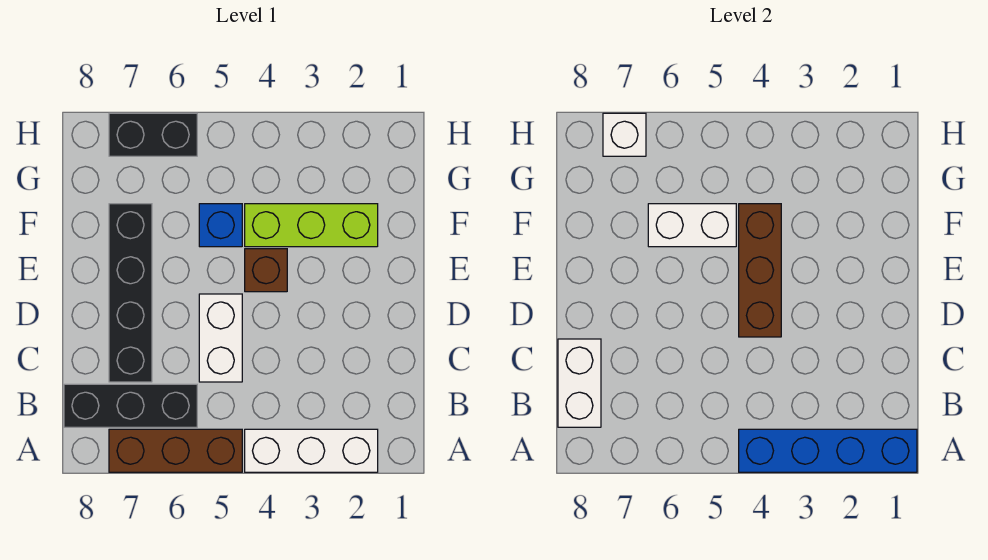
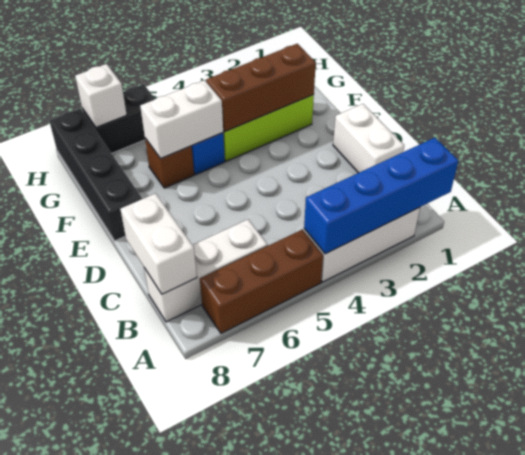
black 1x3 brick [64,384,197,427] -> white 1x3 brick [144,219,268,322]
white 1x2 brick [199,294,242,382] -> white 1x2 brick moved to [333,104,404,173]
black 1x4 brick [109,204,152,382] -> black 1x4 brick moved to [49,109,142,241]
brown 1x3 brick [739,204,781,337] -> brown 1x3 brick turned to [206,44,316,132]
brown 1x1 brick [245,249,287,292] -> brown 1x1 brick moved to [145,138,194,188]

